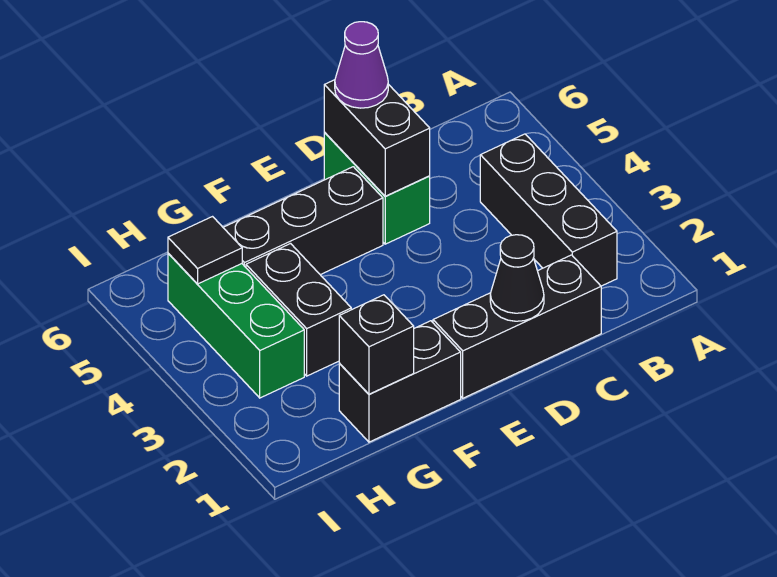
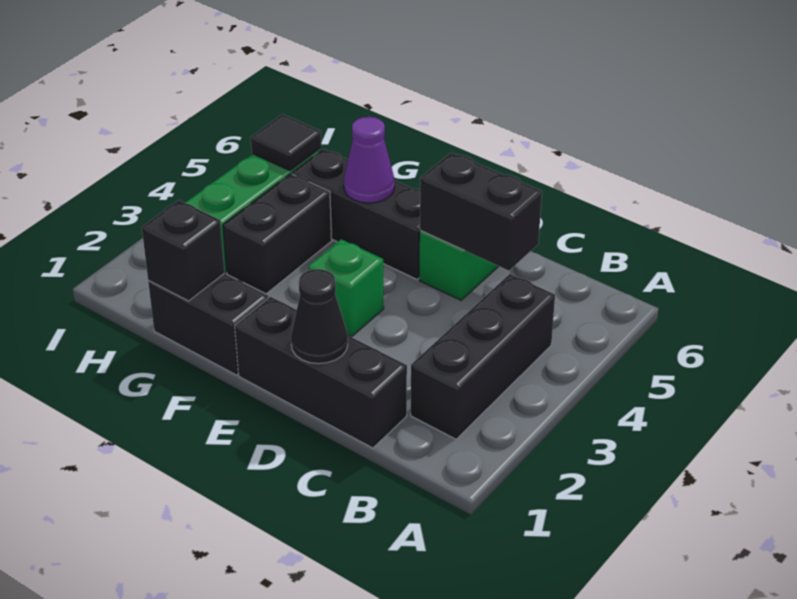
black 1x2 brick [324,80,430,196] -> black 1x2 brick turned to [420,153,542,271]
purple 1x1 cone [335,22,388,108] -> purple 1x1 cone moved to [344,117,395,203]
none -> green 1x1 brick [308,239,384,337]

